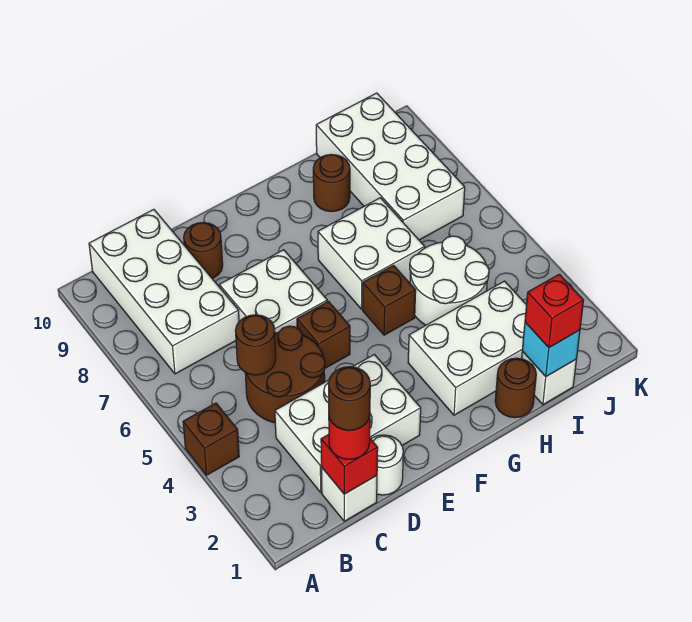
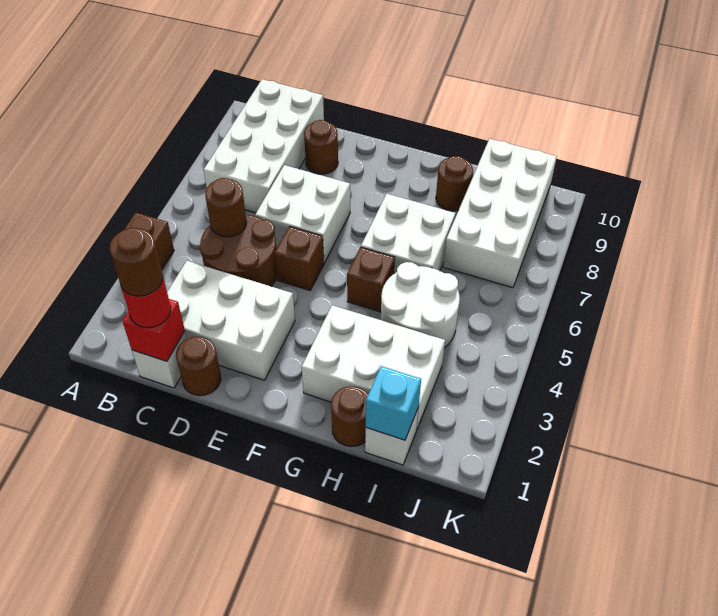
white 1x1 round brick [371,435,403,495] -> brown 1x1 round brick [176,336,221,396]
red 1x1 brick [525,274,584,348] -> none

